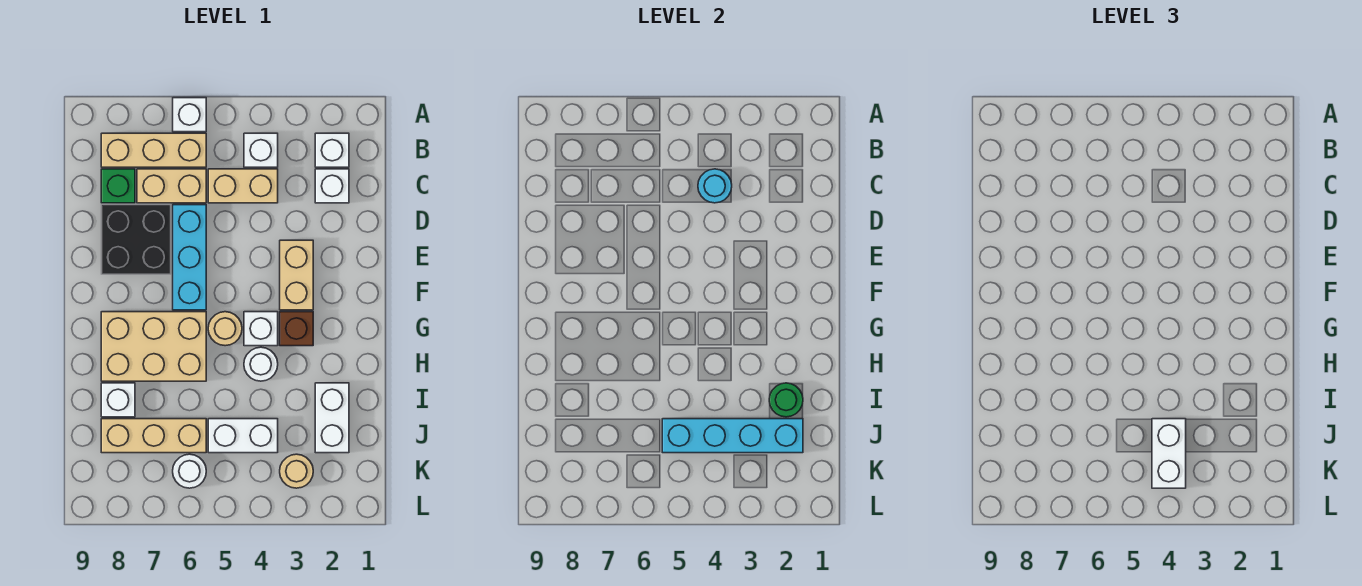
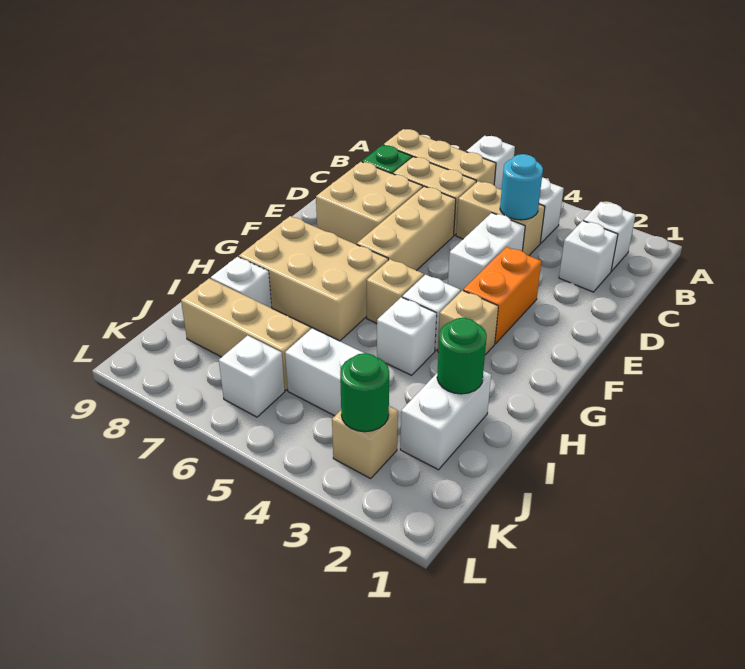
cyan 1x3 brick [173,205,206,310] -> tan 1x3 brick [357,186,456,271]
black 2x2 brick [101,205,171,274] -> tan 2x2 brick [316,162,423,244]
tan 1x2 brick [280,240,313,310] -> orange 1x2 brick [463,247,542,344]
brown 1x1 brick [280,312,313,346] -> tan 1x1 brick [438,290,498,355]
tan 1x1 round brick [208,312,242,346] -> tan 1x1 brick [366,259,424,323]
white 1x1 round brick [244,347,278,381] -> white 1x1 brick [377,297,437,375]
cyan 1x4 brick [662,419,803,453] -> none
white 1x2 brick [1152,419,1186,488] -> white 1x2 brick moved to [448,213,525,292]
tan 1x1 round brick [280,454,313,488] -> tan 1x1 brick [332,406,398,479]
none -> green 1x1 round brick [340,353,389,432]
white 1x1 round brick [173,454,206,488] -> white 1x1 brick [219,335,285,417]

